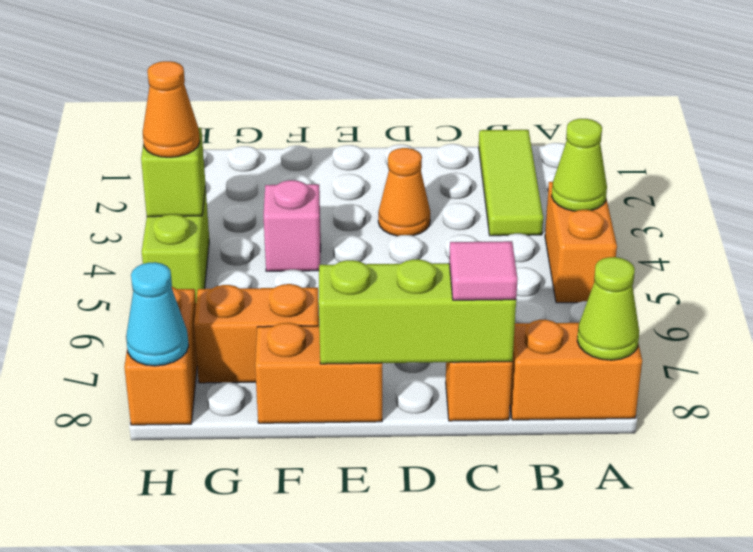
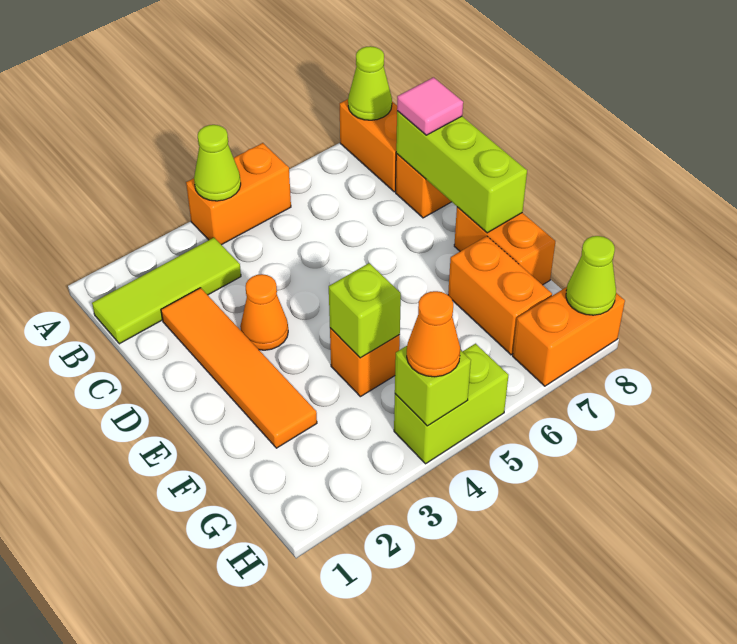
none -> orange 1x4 tile [161,288,317,448]
pink 1x1 brick [264,180,321,271] -> orange 1x1 brick [330,328,400,397]
none -> lime 1x1 brick [329,263,401,358]
cyan 1x1 cone [126,262,189,366] -> lime 1x1 cone [566,236,616,315]

